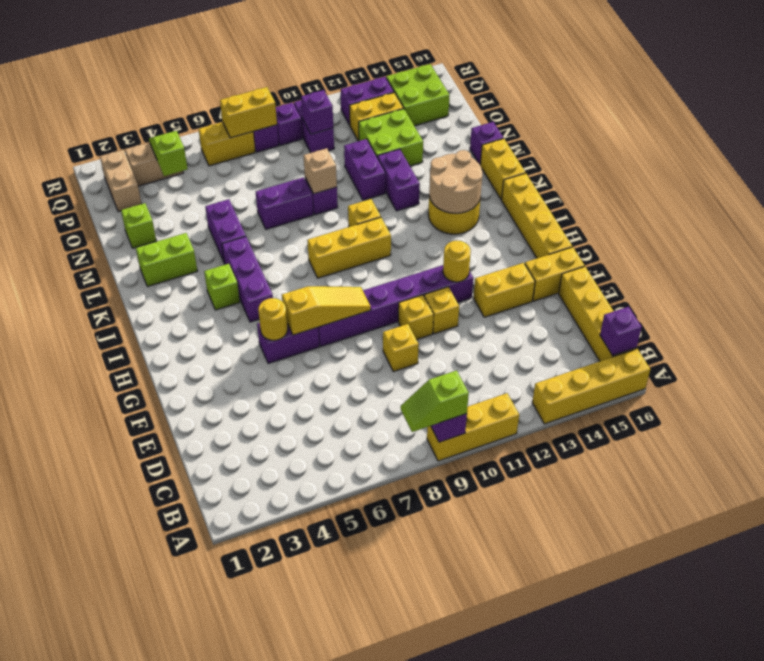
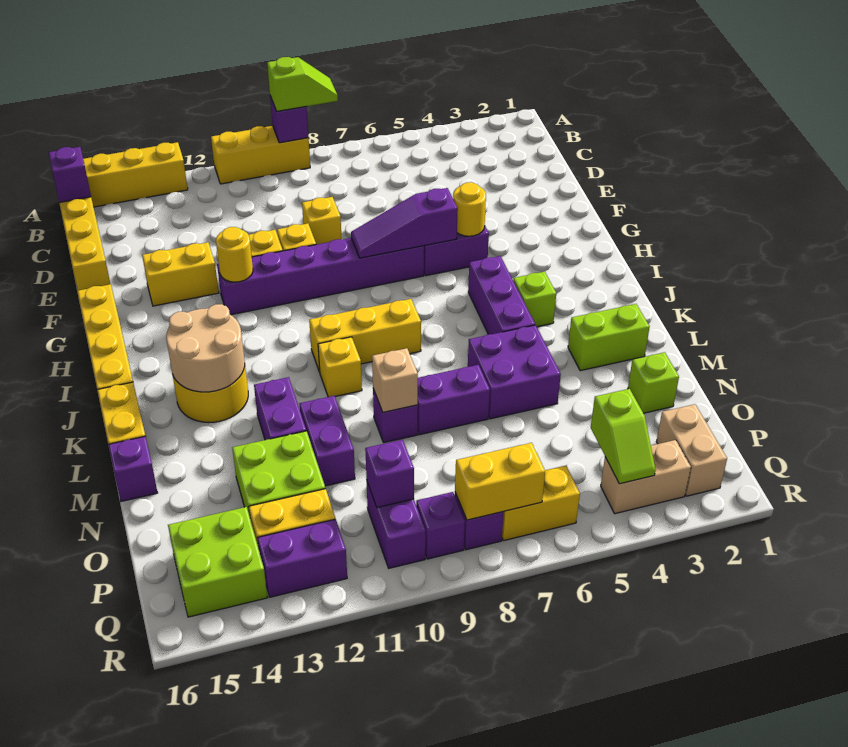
yellow 1x2 brick [525,247,585,301] -> none
yellow 1x3 slope [282,286,371,335] -> purple 1x3 slope [351,188,458,258]
purple 1x2 brick [205,199,246,262] -> purple 2x2 brick [468,325,561,419]

